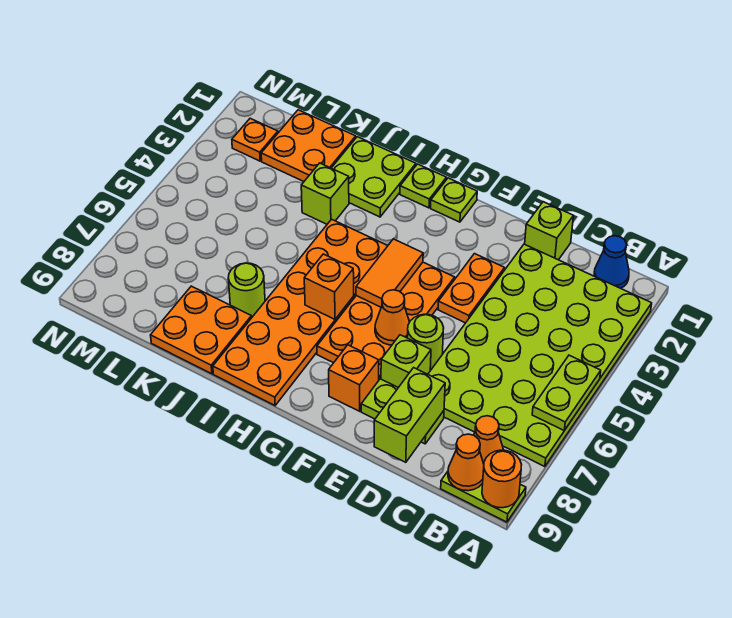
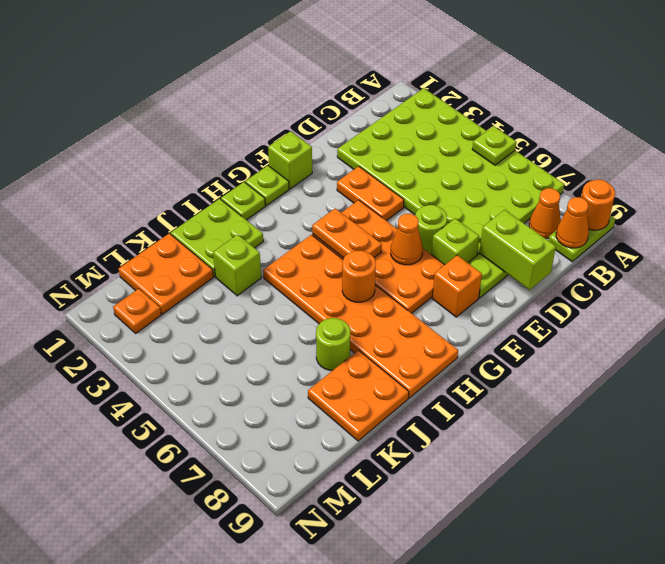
lime 1x2 plate [532,355,601,430] -> lime 1x1 plate [472,126,516,165]
blue 1x1 cone [594,236,629,288] -> none
lime 1x1 brick [525,202,573,260] -> lime 1x1 brick moved to [268,131,312,189]
orange 1x2 tile [356,239,423,307] -> orange 1x2 plate [312,208,382,258]
orange 1x1 brick [304,254,354,319] -> orange 1x1 round brick [342,251,376,302]

